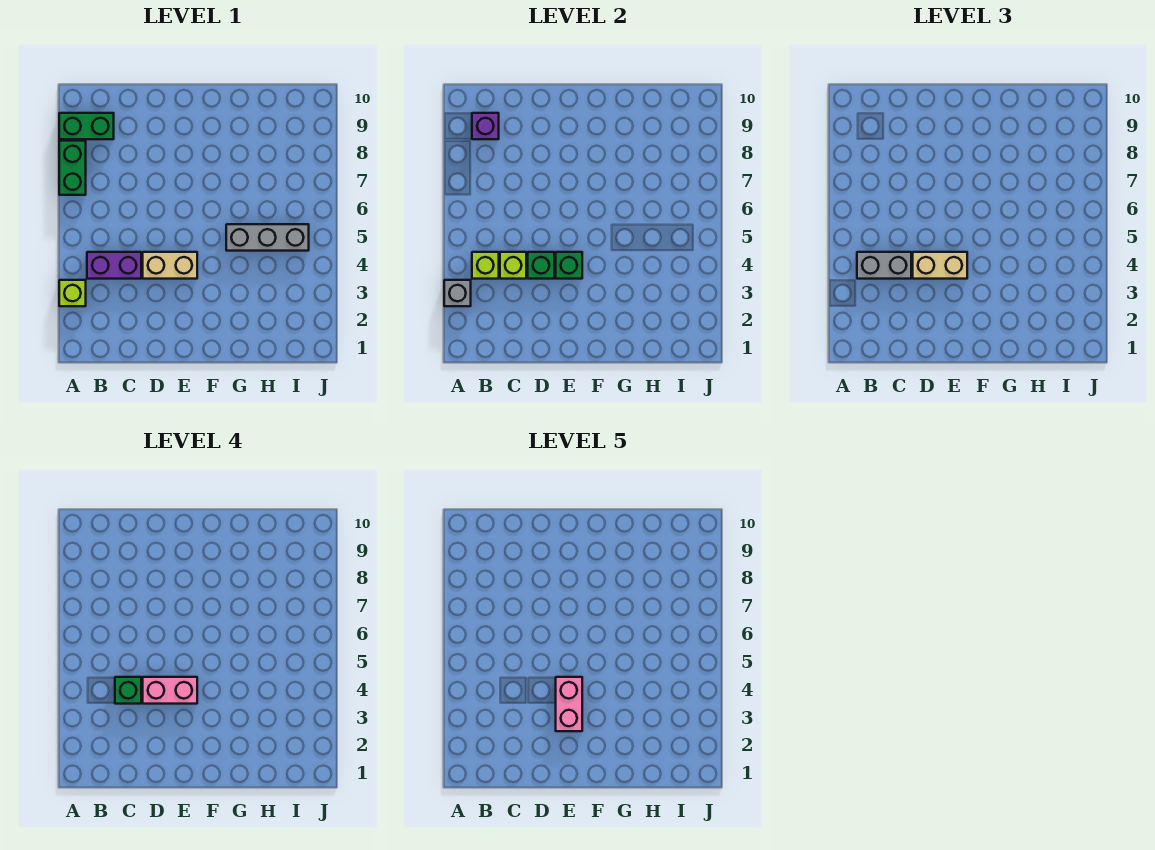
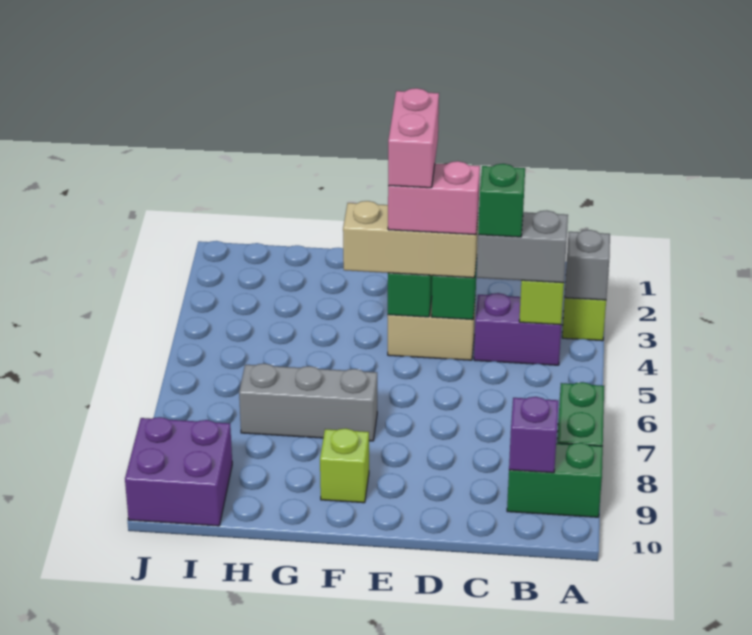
lime 1x1 brick [500,252,526,279] -> lime 1x1 brick moved to [320,428,369,503]
tan 1x2 brick [913,252,967,279] -> tan 1x3 brick [343,201,478,278]
grey 1x3 brick [226,224,309,251] -> grey 1x3 brick moved to [239,364,377,441]
none -> purple 2x2 brick [125,417,232,526]

